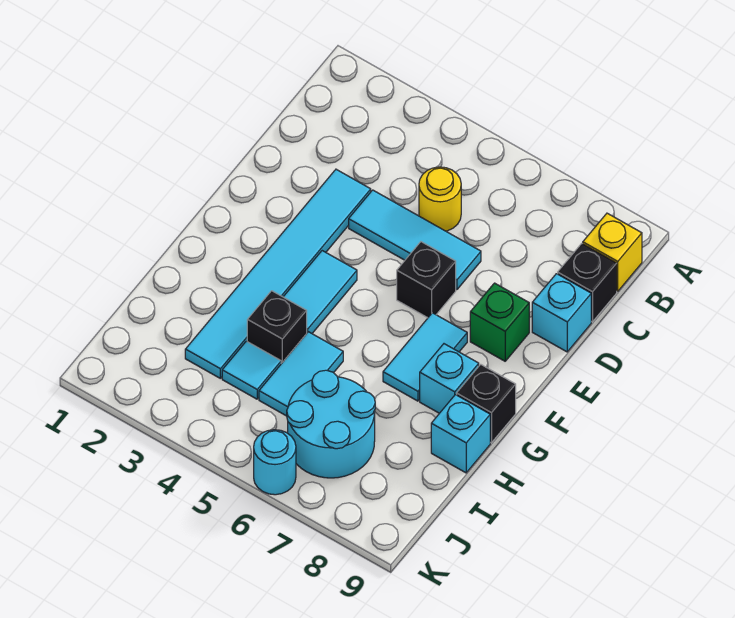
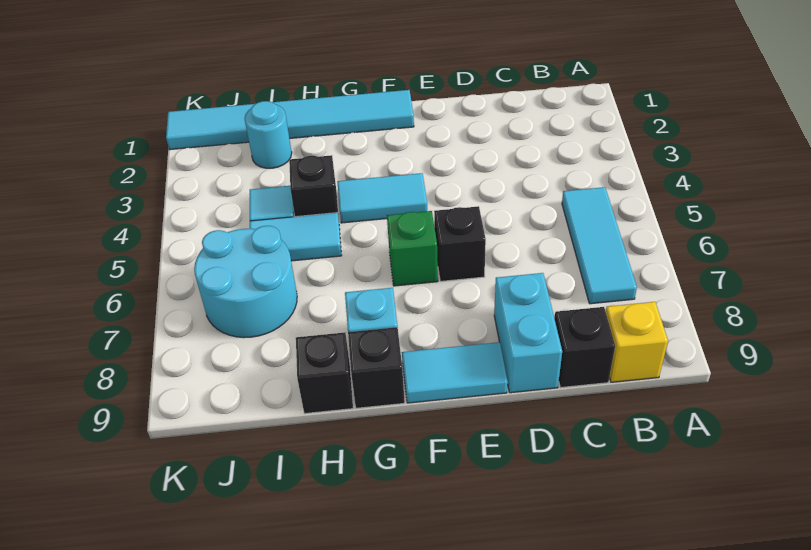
yellow 1x1 round brick [419,167,461,231] -> none
cyan 1x6 tile [185,169,371,378] -> cyan 1x6 tile moved to [166,90,414,150]
cyan 1x3 tile [349,190,481,290] -> cyan 1x3 tile moved to [562,187,637,304]
cyan 1x1 brick [532,274,591,352] -> cyan 1x2 brick [494,273,562,393]
green 1x1 brick [470,283,529,361] -> green 1x1 brick moved to [387,211,438,286]
cyan 1x2 tile [383,313,467,401] -> cyan 1x2 tile moved to [402,342,508,403]
cyan 1x1 brick [431,395,490,473] -> black 1x1 brick [296,332,353,414]
cyan 1x1 round brick [254,430,296,495] -> cyan 1x1 round brick moved to [244,101,292,168]

